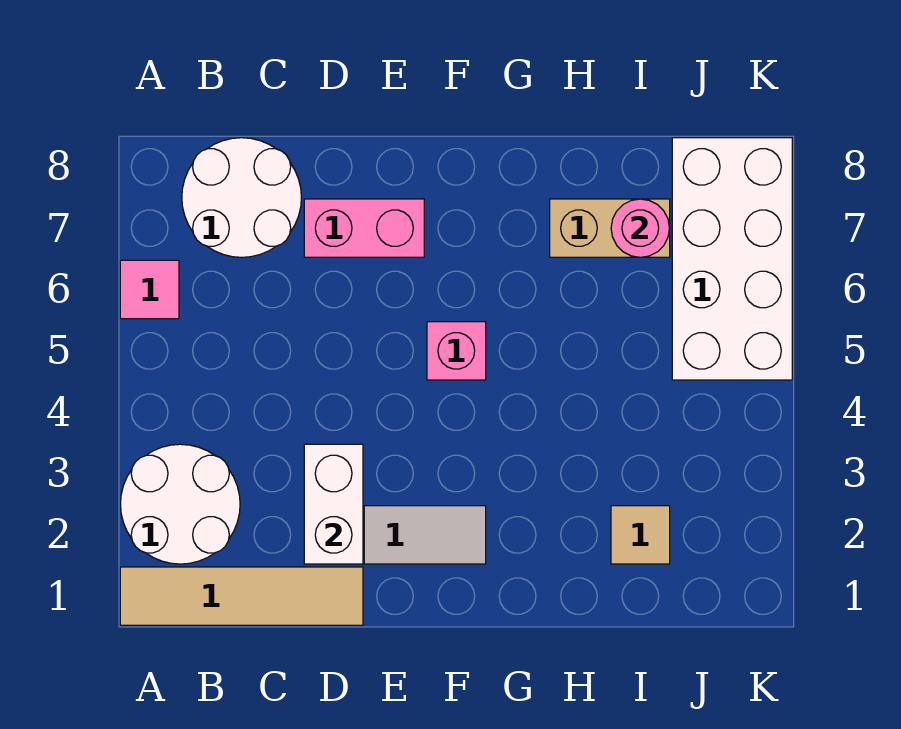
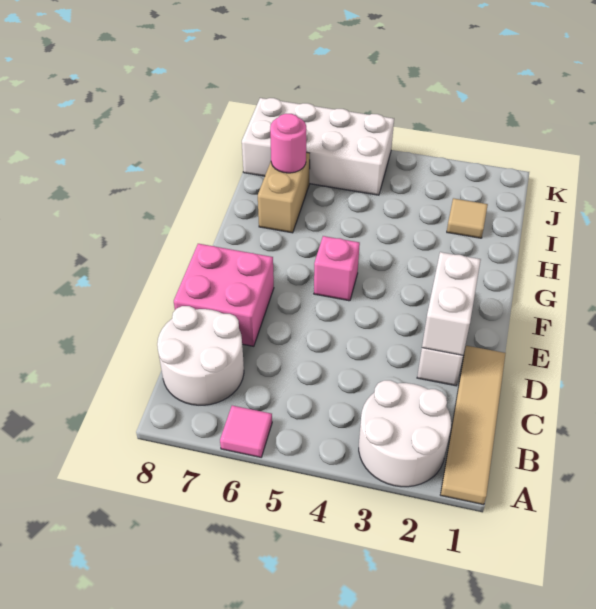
white 1x2 brick [304,444,363,564] -> white 1x2 brick turned to [422,252,481,355]
pink 1x2 brick [304,199,424,257] -> pink 2x2 brick [174,244,274,346]

